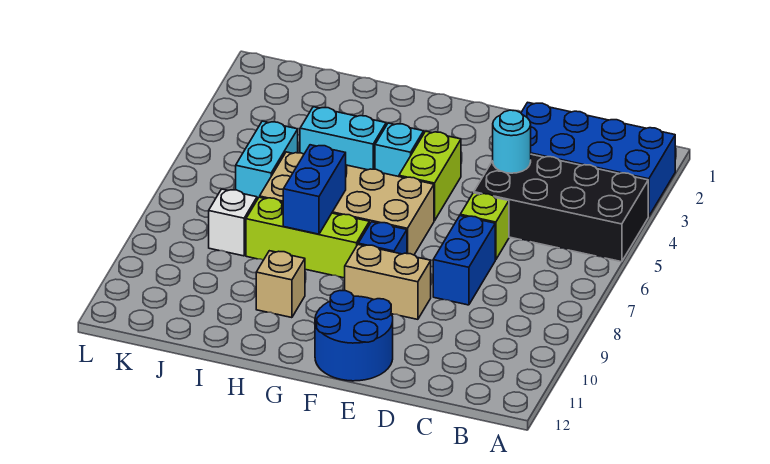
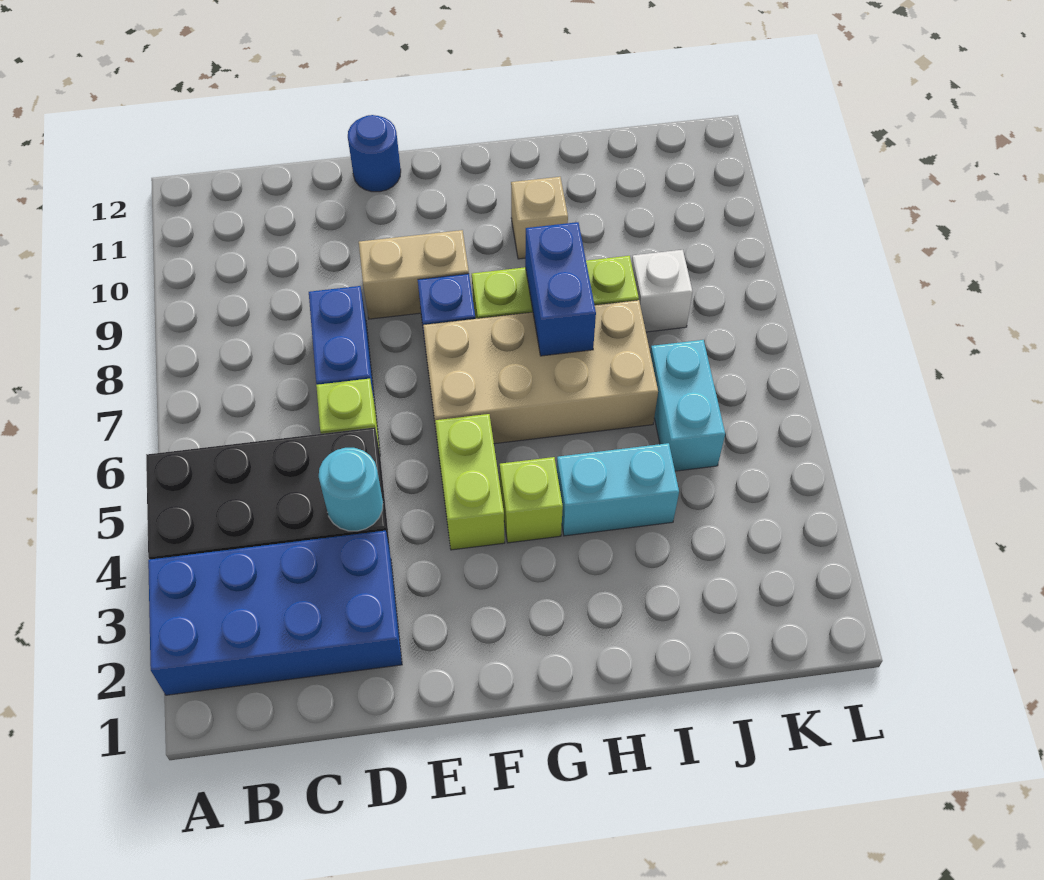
blue 2x2 round brick [315,291,393,381] -> blue 1x1 round brick [348,115,401,192]
cyan 1x1 brick [375,123,424,177] -> lime 1x1 brick [500,457,563,543]

